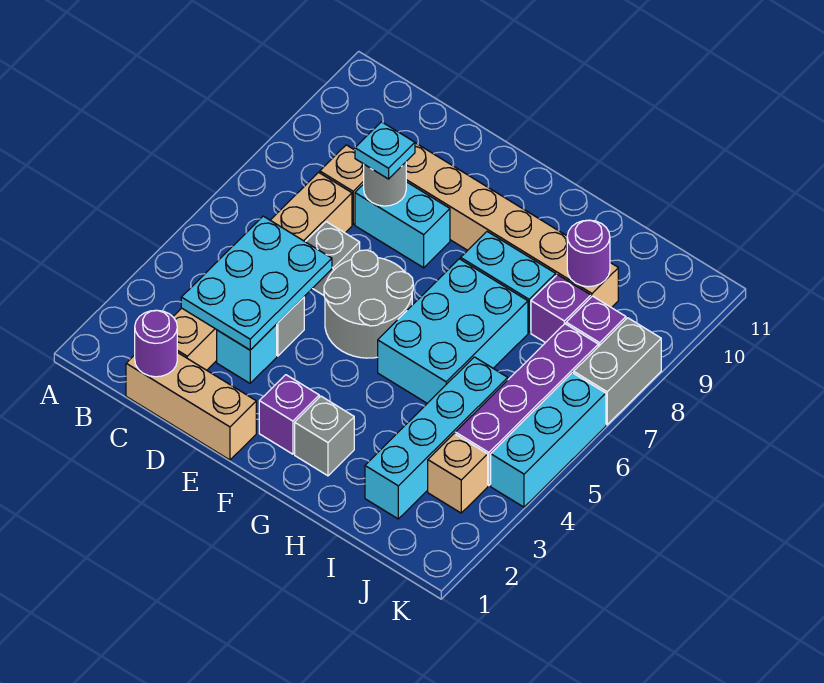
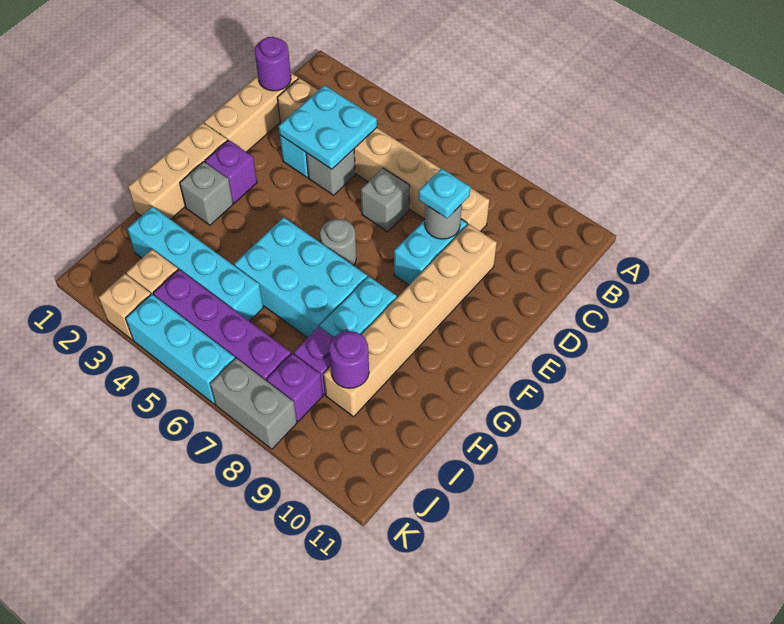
cyan 2x3 plate [181,216,332,350] -> cyan 2x2 plate [279,85,377,169]
grey 2x2 round brick [324,250,413,358] -> grey 1x1 round brick [320,219,356,266]
none -> tan 1x3 brick [128,123,227,219]
none -> tan 1x1 brick [99,274,151,340]

